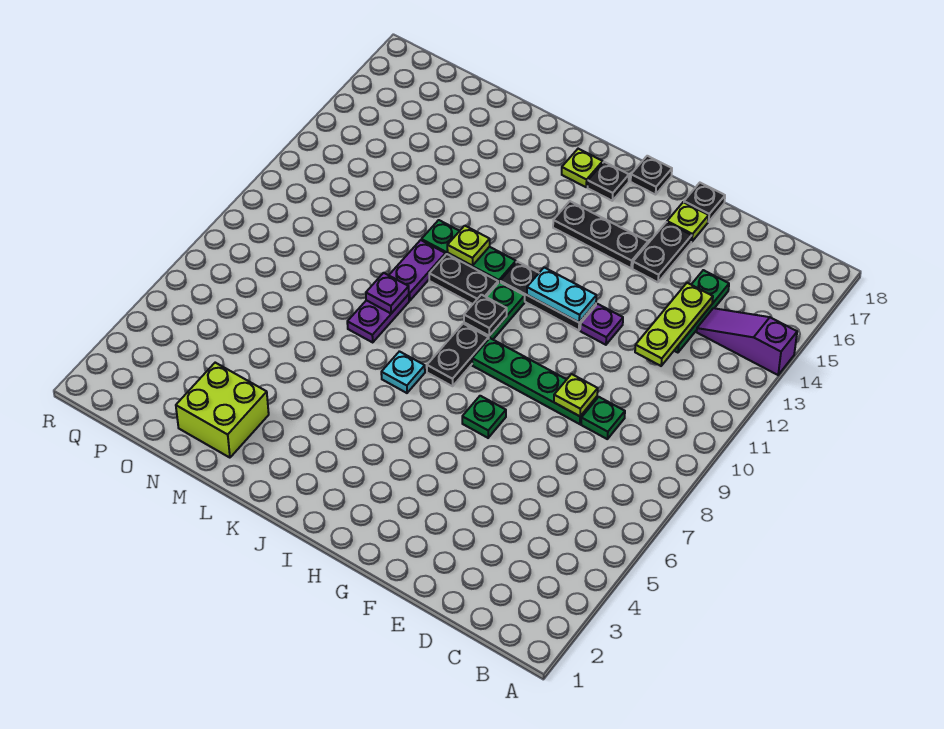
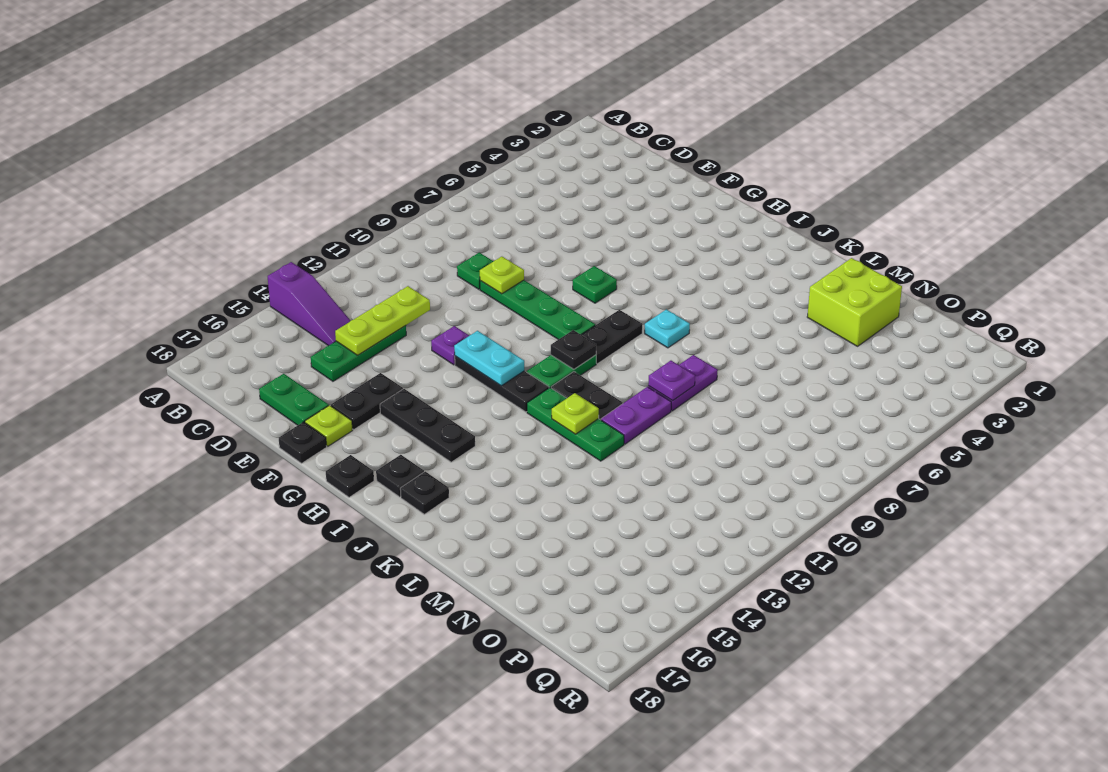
none -> green 1x2 plate [259,374,329,425]
lime 1x1 plate [562,149,603,187] -> black 1x1 plate [400,472,449,514]

